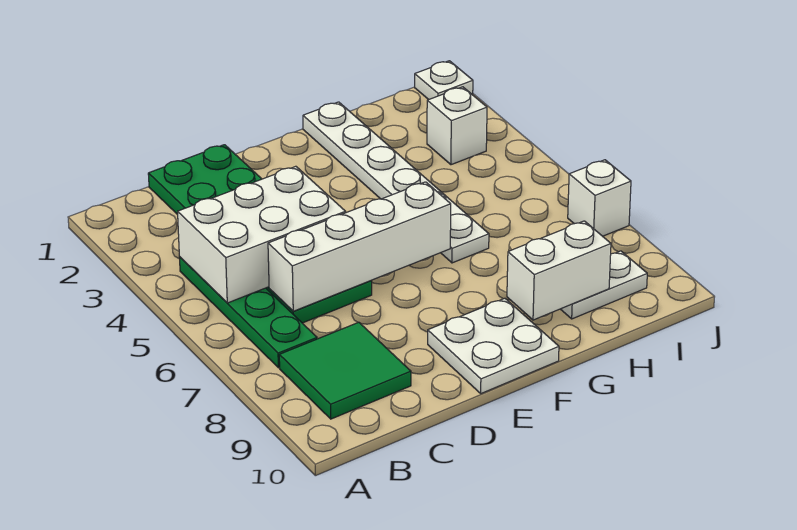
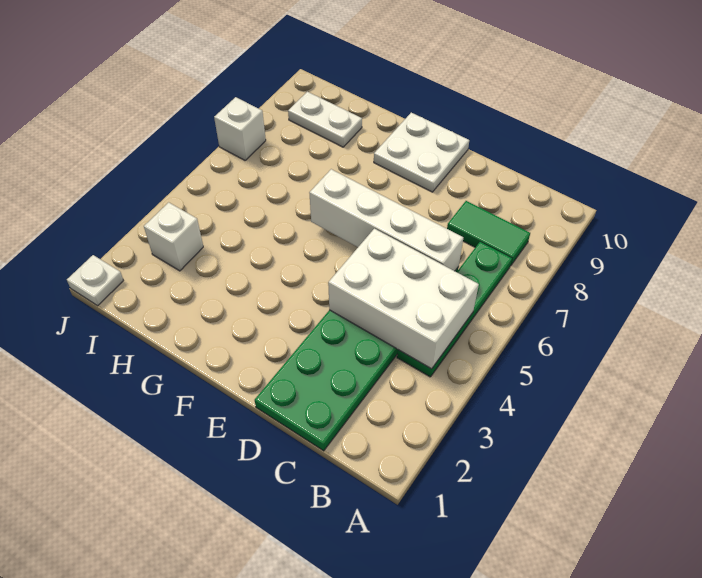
green 2x2 tile [279,322,411,419] -> green 1x2 tile [447,201,530,266]
white 1x6 plate [303,102,489,263] -> none
white 1x2 brick [507,221,611,320] -> none

